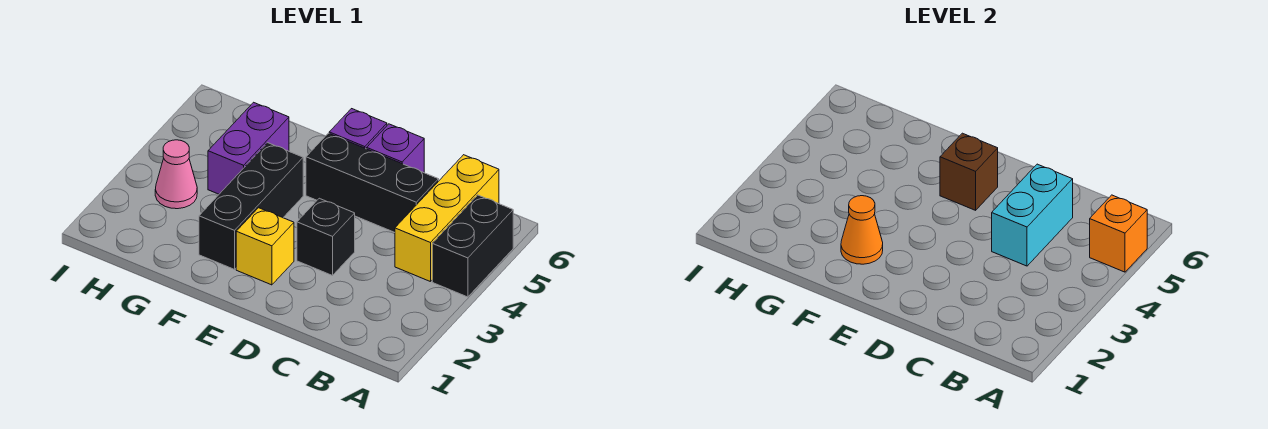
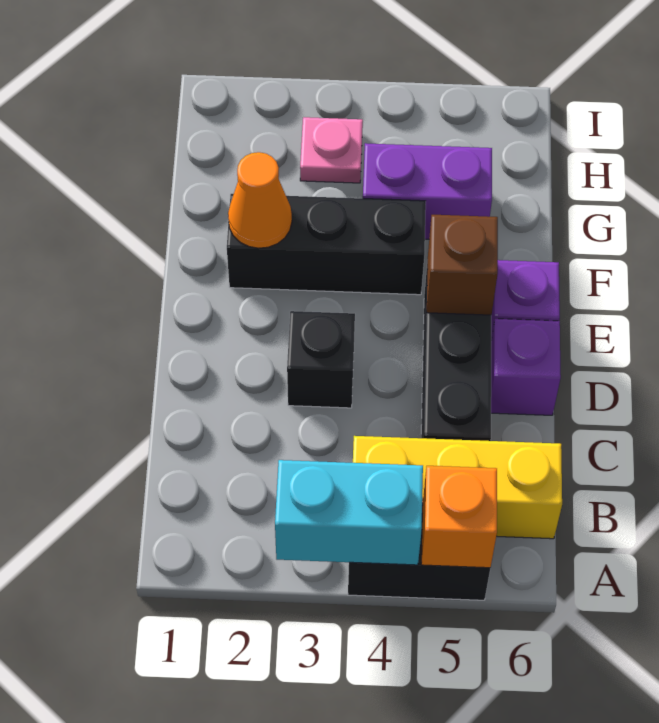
cyan 1x2 brick [992,164,1073,266] -> cyan 1x2 brick moved to [275,460,423,565]
yellow 1x1 brick [236,208,294,285] -> none
pink 1x1 cone [155,140,197,209] -> pink 1x1 plate [300,117,363,183]

